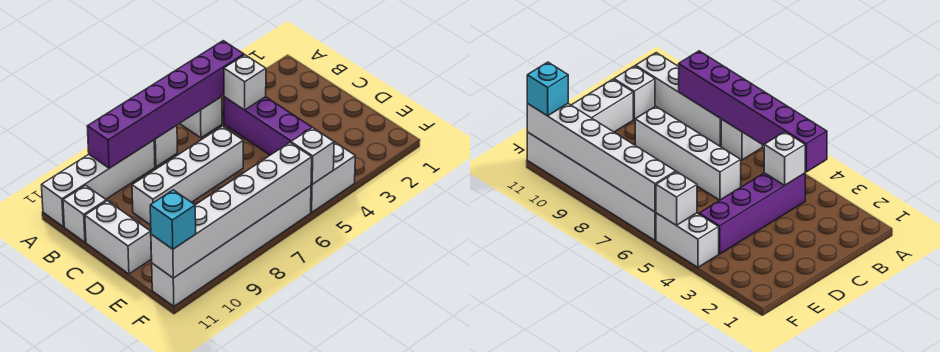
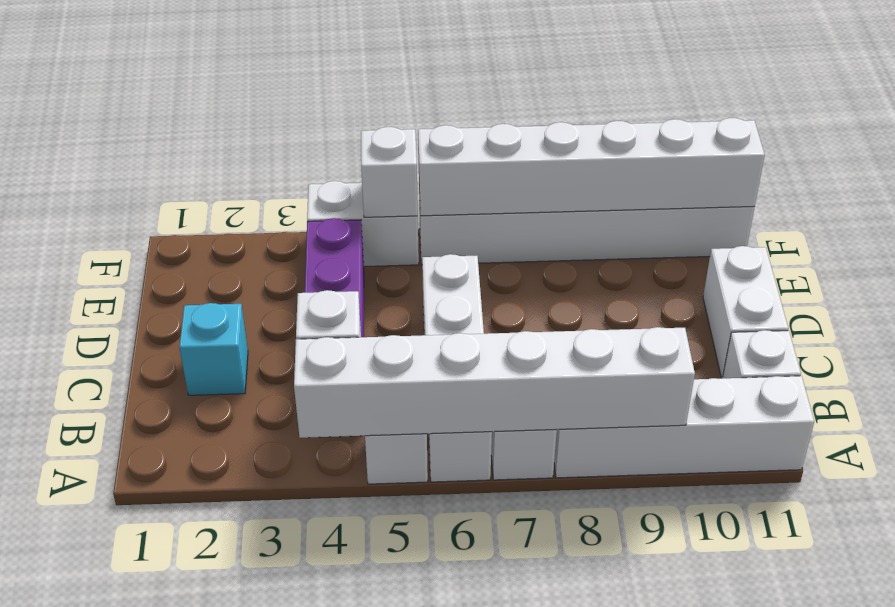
purple 1x6 brick [87,41,244,168] -> white 1x6 brick [294,327,695,438]
white 1x4 brick [132,126,243,225] -> white 1x4 brick turned to [422,254,492,482]
cyan 1x1 brick [150,190,196,249] -> cyan 1x1 brick moved to [179,303,248,395]

